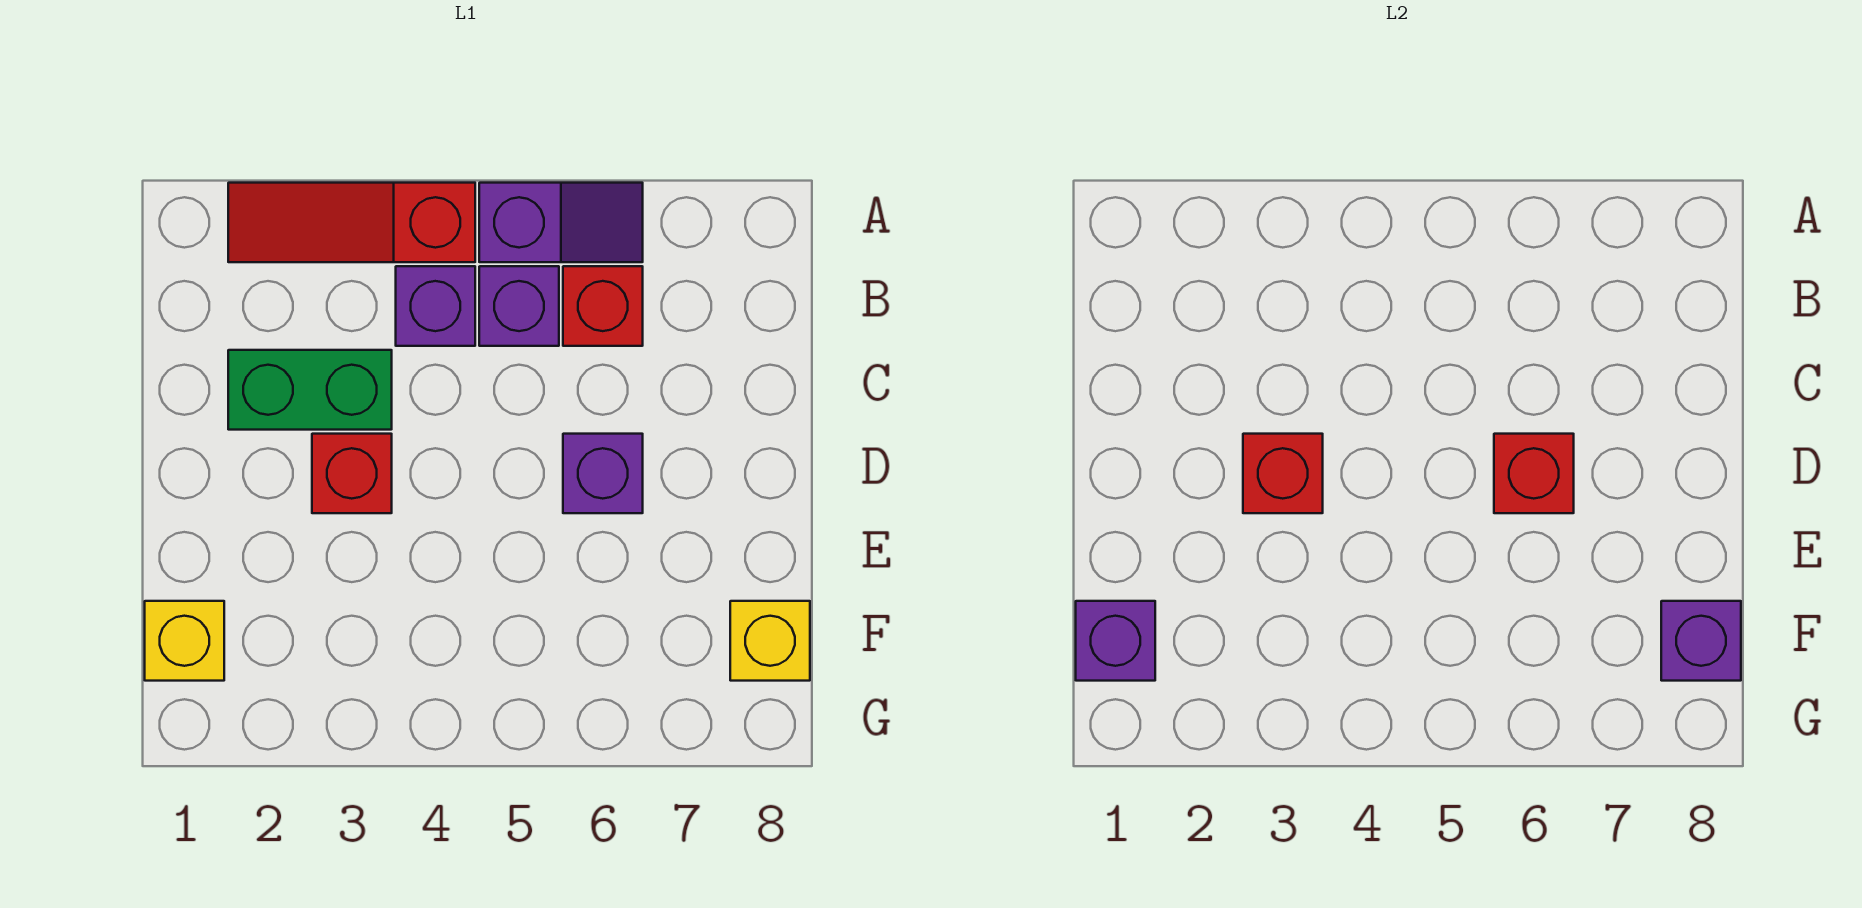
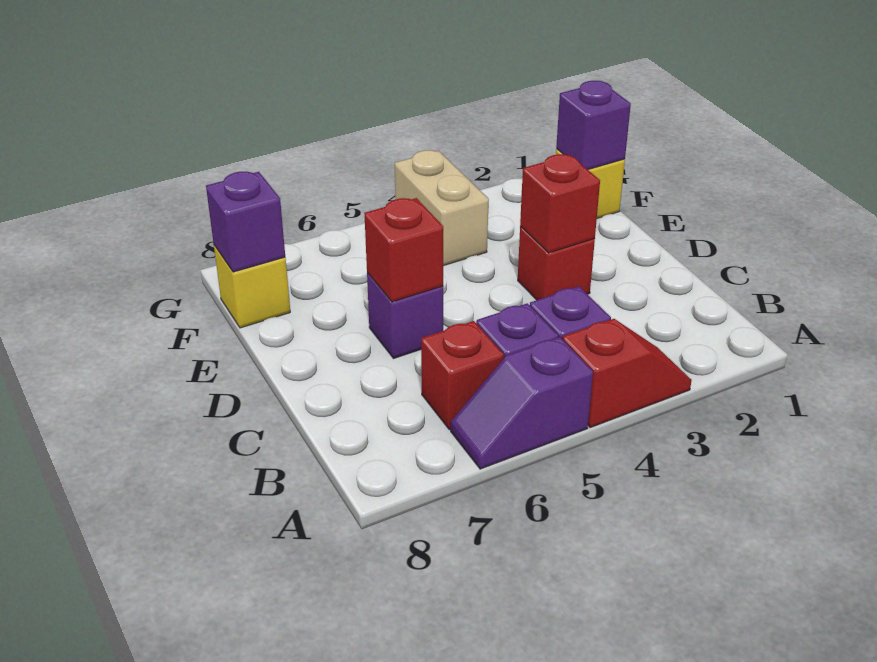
red 1x3 slope [228,183,475,262] -> red 1x2 slope [562,319,692,428]
green 1x2 brick [228,350,392,430] -> none
none -> tan 1x2 brick [395,150,489,266]

